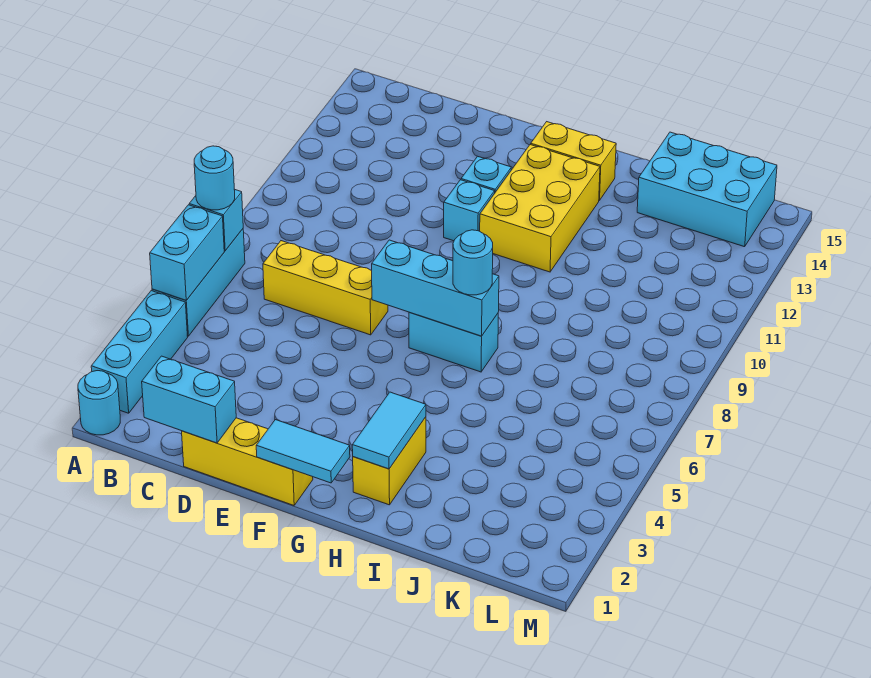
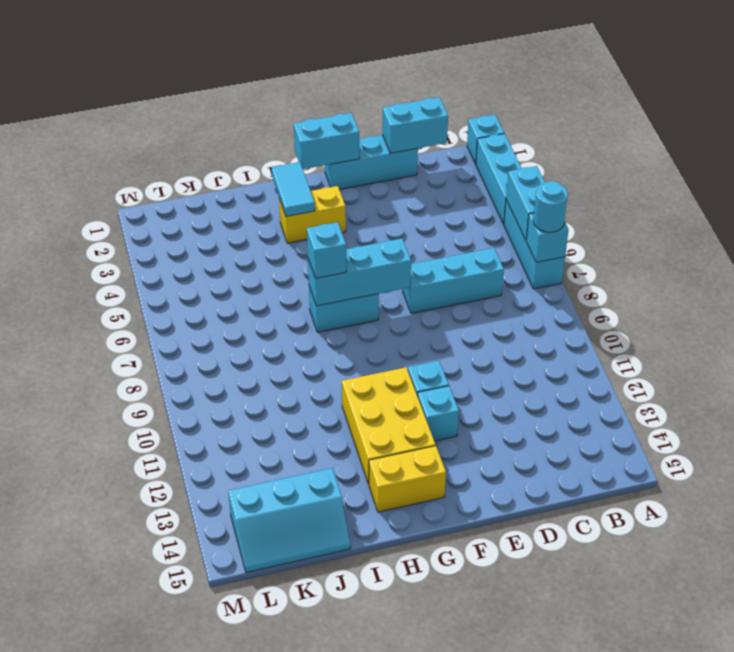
cyan 1x1 round brick [78,371,120,435] -> cyan 1x1 brick [467,115,504,164]
yellow 1x3 brick [263,241,388,335] -> cyan 1x3 brick [403,248,504,313]
yellow 1x3 brick [182,418,313,505] -> cyan 1x3 brick [325,135,418,189]
cyan 1x2 tile [256,420,350,483] -> cyan 1x2 brick [294,113,359,169]
yellow 1x2 brick [353,417,426,505] -> yellow 1x2 brick turned to [279,186,346,243]
cyan 1x1 round brick [453,230,493,295] -> cyan 1x1 brick [307,222,346,278]
cyan 2x3 brick [637,132,777,247] -> cyan 2x3 slope [228,468,351,572]

